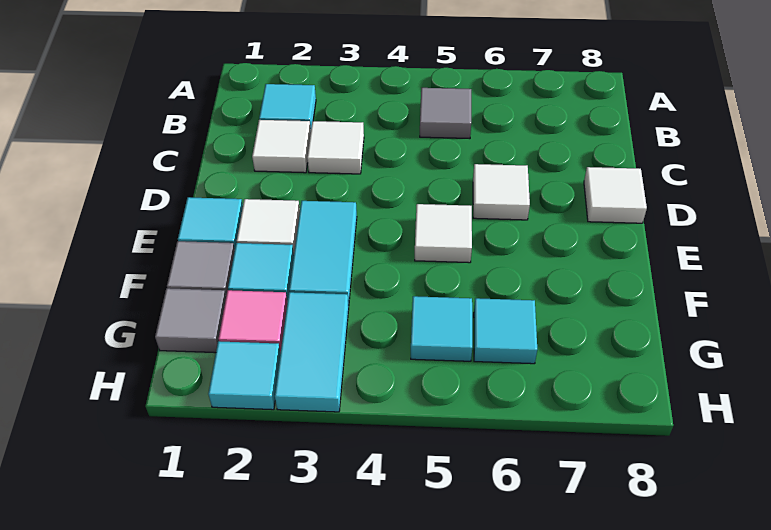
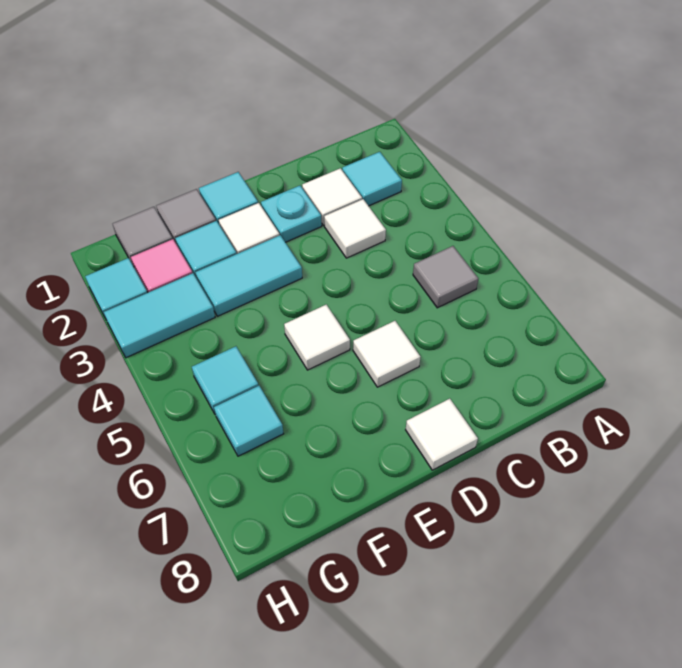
none -> cyan 1x1 plate [261,186,322,242]

